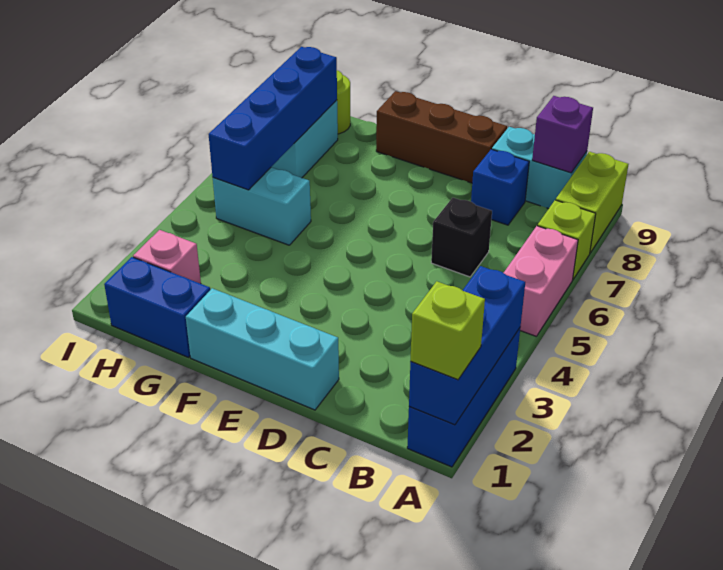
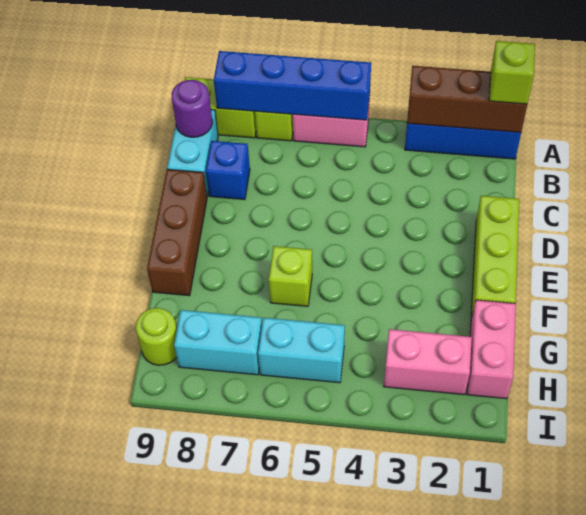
blue 1x3 brick [409,266,525,425] -> brown 1x3 brick [407,66,527,132]
purple 1x1 brick [532,96,593,173] -> purple 1x1 round brick [172,80,212,137]
black 1x1 brick [431,198,492,277] -> none
cyan 1x3 brick [186,288,339,410] -> lime 1x3 brick [471,196,519,320]
none -> lime 1x1 brick [269,246,312,306]
blue 1x2 brick [104,257,210,357] -> pink 1x2 brick [467,300,516,399]
cyan 1x2 brick [213,167,311,245] -> cyan 1x2 brick turned to [258,318,345,383]
pink 1x1 brick [133,230,201,284] -> pink 1x2 brick [384,329,472,395]
blue 1x4 brick [209,47,337,190] -> blue 1x4 brick moved to [214,51,371,120]

